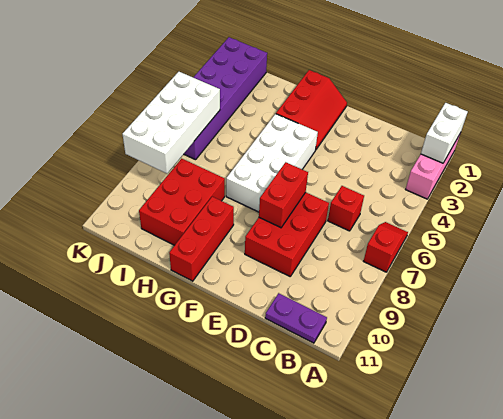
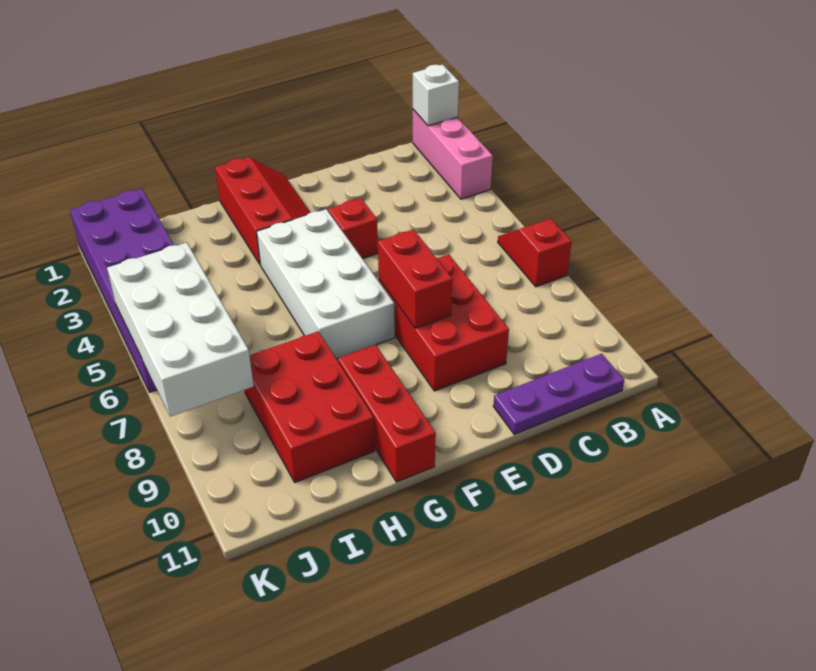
white 1x2 brick [421,103,468,163] -> white 1x1 brick [413,64,459,126]
purple 1x2 plate [265,293,327,343] -> purple 1x3 plate [493,354,624,434]
red 1x1 brick [328,186,364,231] -> red 1x1 brick moved to [328,198,378,259]

